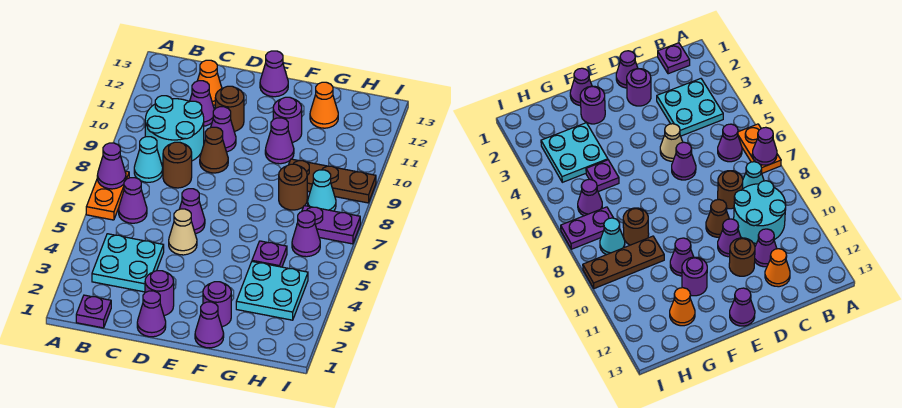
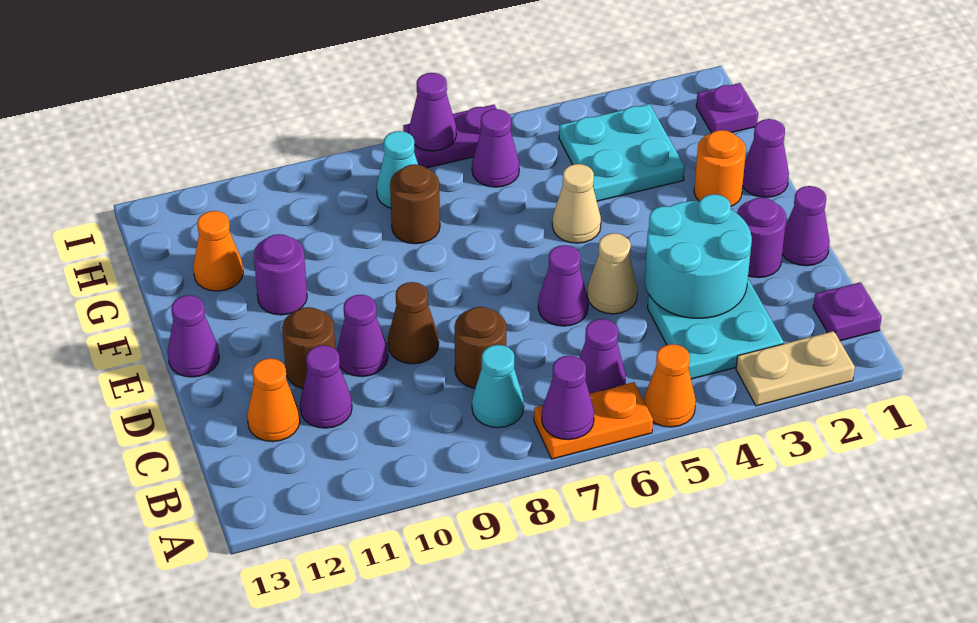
none -> tan 1x2 plate [736,331,855,406]
none -> orange 1x1 cone [644,344,696,427]
cyan 2x2 round brick [145,96,204,163] -> cyan 2x2 round brick moved to [645,194,752,318]
purple 1x1 round brick [203,282,231,327] -> orange 1x1 round brick [694,130,746,206]
none -> tan 1x1 cone [552,164,601,243]
purple 1x1 cone [265,118,294,164] -> purple 1x1 cone moved to [409,73,456,151]
purple 1x1 plate [252,241,287,267] -> purple 1x1 plate moved to [696,83,758,133]
brown 1x3 plate [289,159,376,203] -> none
purple 1x2 plate [302,206,360,244] -> purple 1x2 plate turned to [403,105,497,168]

